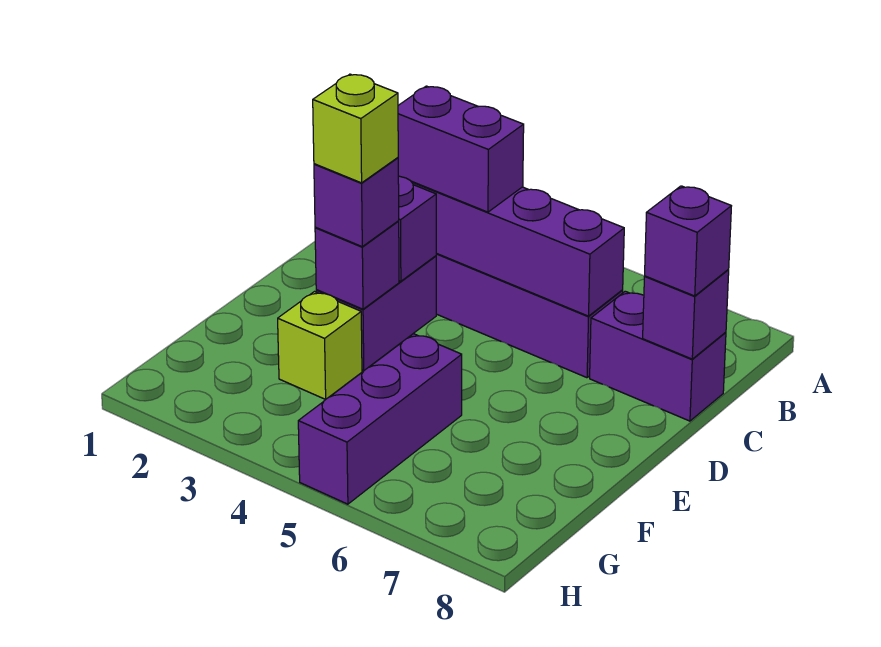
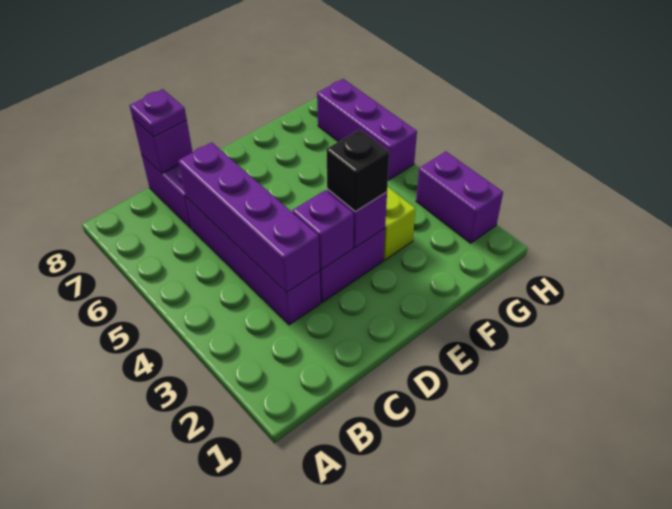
purple 1x2 brick [398,86,524,212] -> purple 1x2 brick moved to [416,152,503,243]
purple 1x1 brick [645,186,731,296] -> purple 1x1 plate [130,89,187,137]
purple 1x1 brick [314,158,399,247] -> black 1x1 brick [326,130,389,212]
lime 1x1 brick [313,74,398,183] -> none
purple 1x3 brick [298,334,462,504] -> purple 1x3 brick turned to [317,79,417,180]

